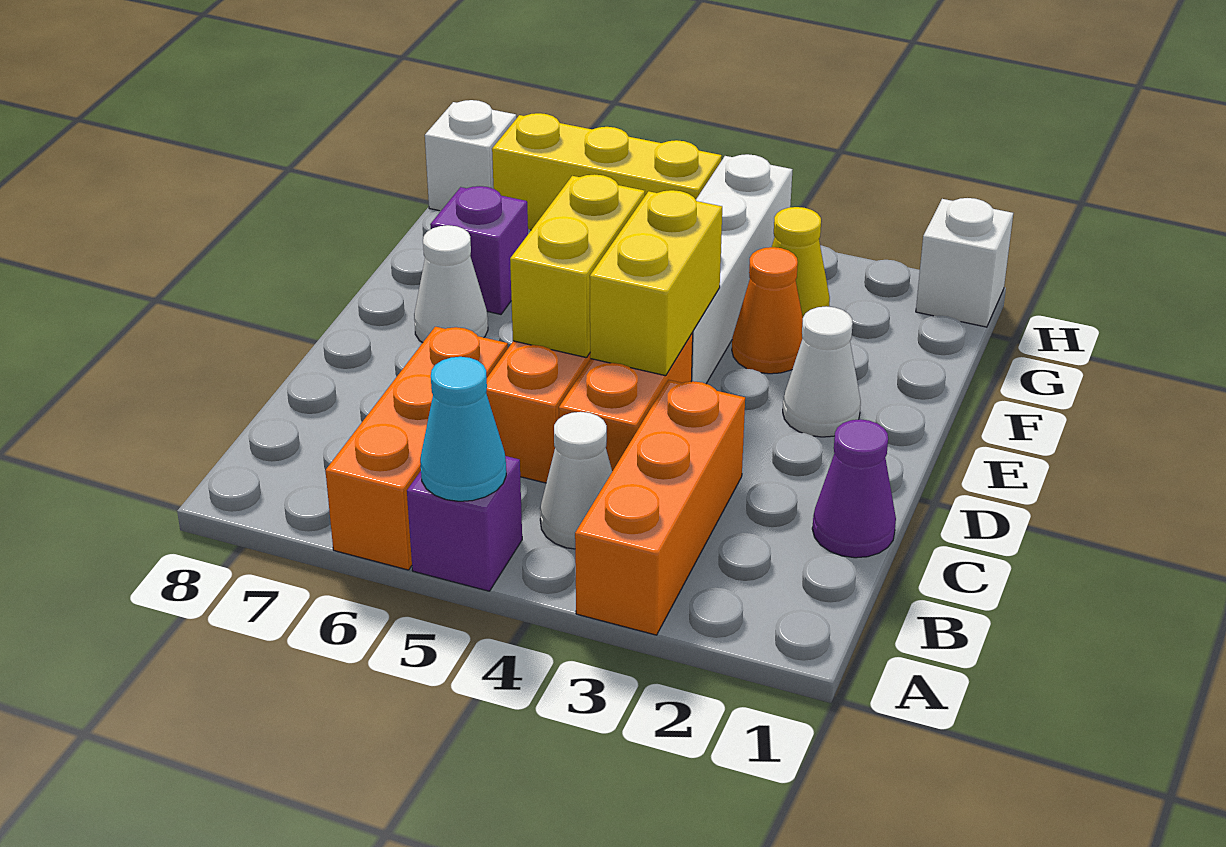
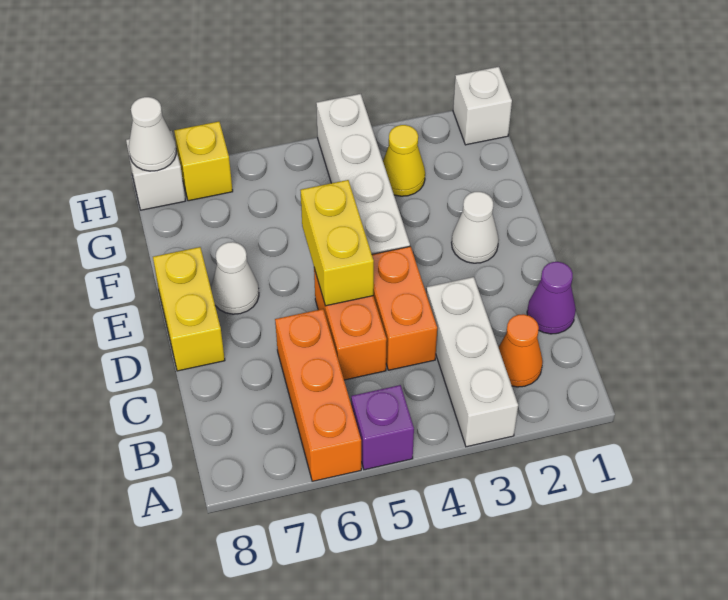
orange 1x3 brick [575,380,745,635] -> white 1x3 brick [426,277,518,447]
cyan 1x1 cone [420,357,506,501] -> none
white 1x1 cone [540,412,612,549] -> white 1x1 cone moved to [129,97,176,171]
yellow 1x2 brick [590,190,722,376] -> yellow 1x2 brick moved to [153,247,225,371]
orange 1x1 cone [732,247,803,374] -> orange 1x1 cone moved to [498,314,543,387]
purple 1x1 brick [430,186,528,314] -> none
yellow 1x3 brick [492,113,722,230] -> yellow 1x1 brick [174,122,233,201]

